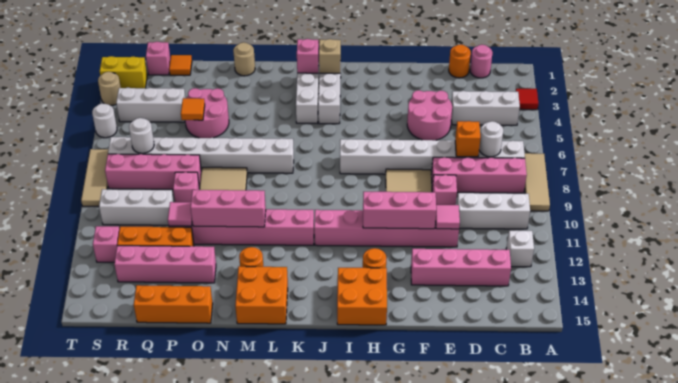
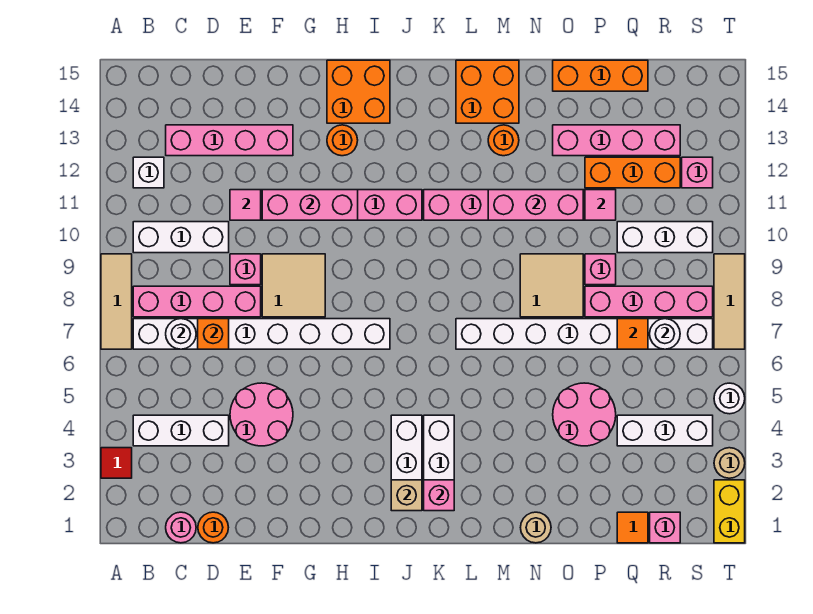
orange 1x1 tile [181,98,205,120] -> orange 1x1 tile moved to [617,319,648,349]
yellow 1x2 brick [100,56,147,88] -> yellow 1x2 brick turned to [714,480,745,543]

